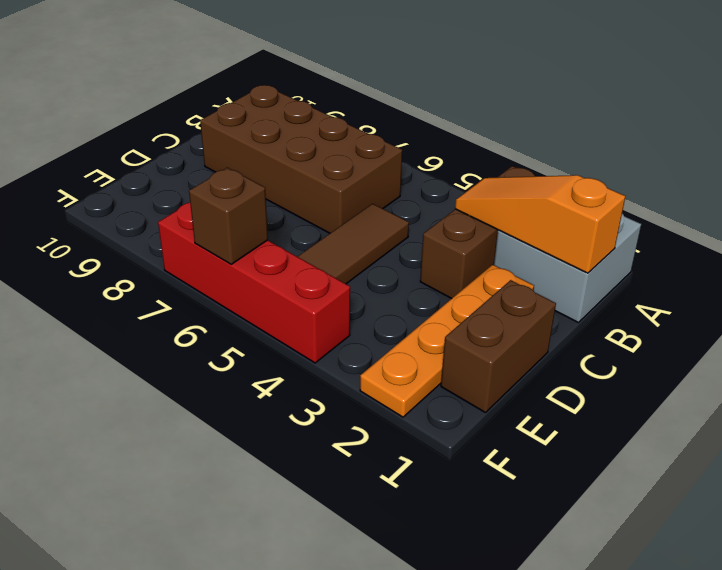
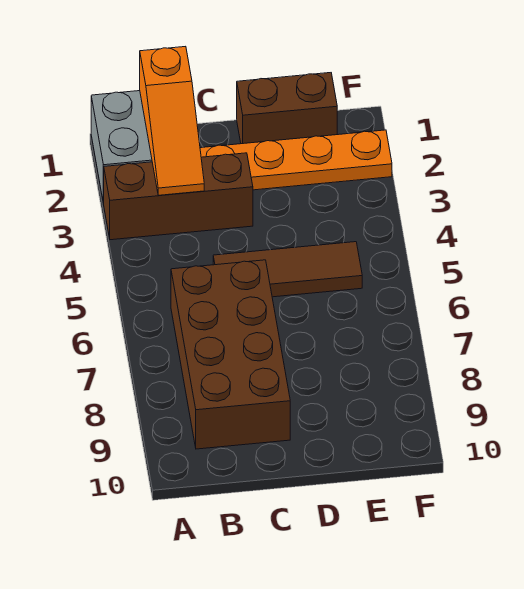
red 1x4 brick [158,202,350,363] -> none
brown 1x1 brick [189,167,268,264] -> none

